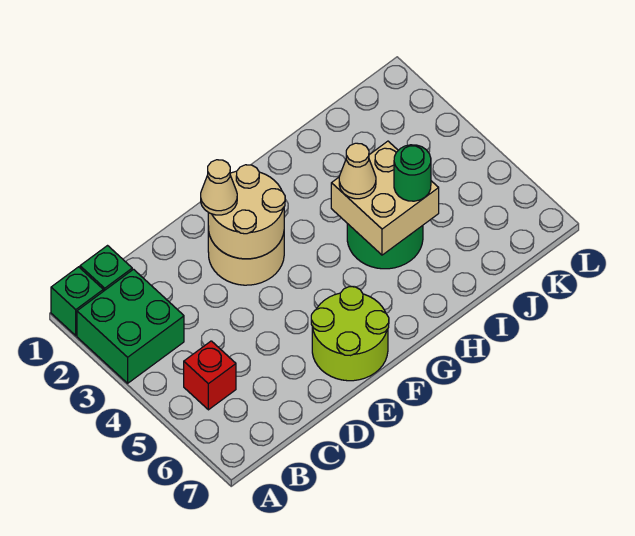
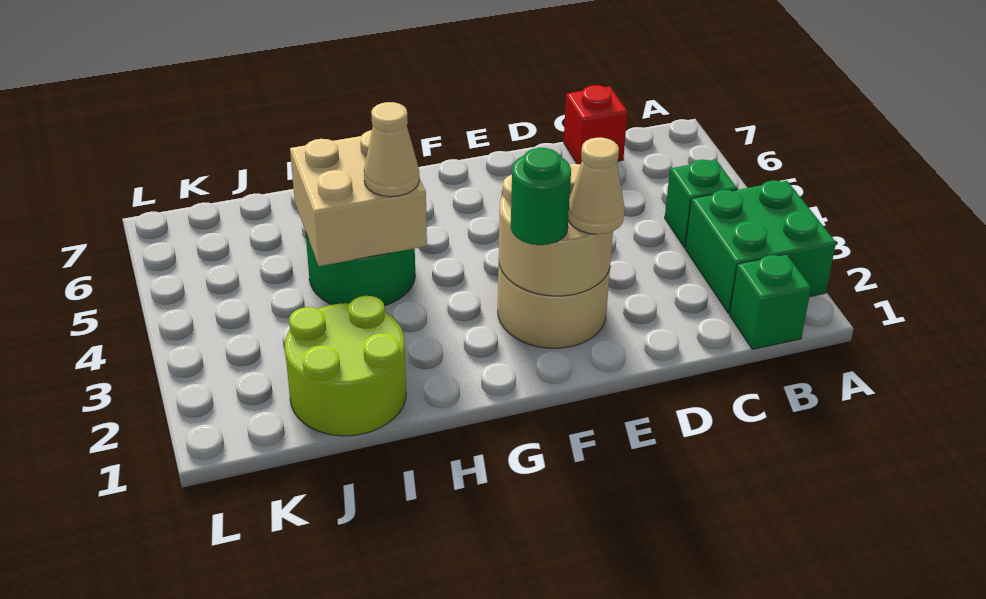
green 1x1 brick [51,267,103,336] -> green 1x1 brick moved to [665,160,737,247]
red 1x1 brick [184,341,236,410] -> red 1x1 brick moved to [564,85,627,164]
lime 2x2 round brick [311,287,389,381] -> lime 2x2 round brick moved to [285,296,406,436]
green 1x1 round brick [394,145,431,201] -> green 1x1 round brick moved to [511,148,571,245]

